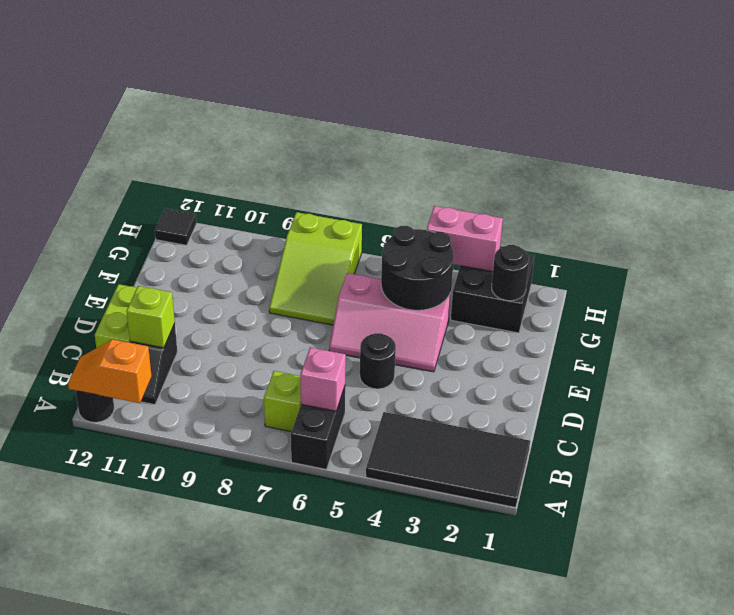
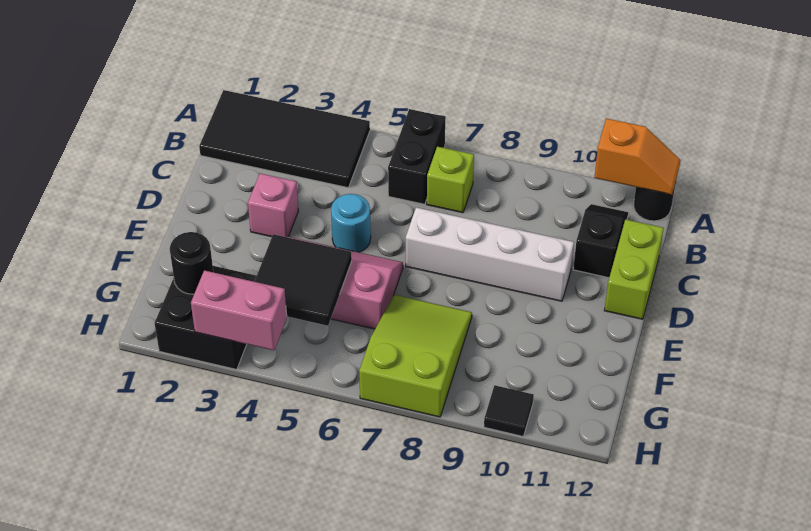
pink 1x1 brick [300,347,346,411] -> pink 1x1 brick moved to [248,173,298,237]
lime 1x1 brick [126,286,175,348] -> none
black 1x1 round brick [360,333,396,389] -> cyan 1x1 round brick [331,194,371,252]
none -> white 1x4 brick [406,208,574,301]
black 2x2 round brick [381,226,454,310] -> black 2x2 tile [254,234,352,326]
black 1x1 tile [155,208,197,245] -> black 1x1 tile moved to [484,385,534,436]

